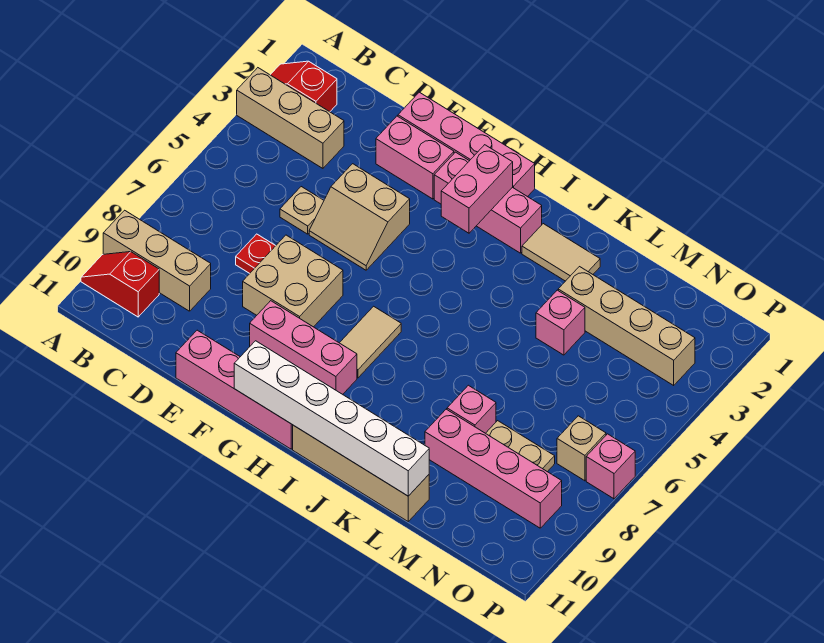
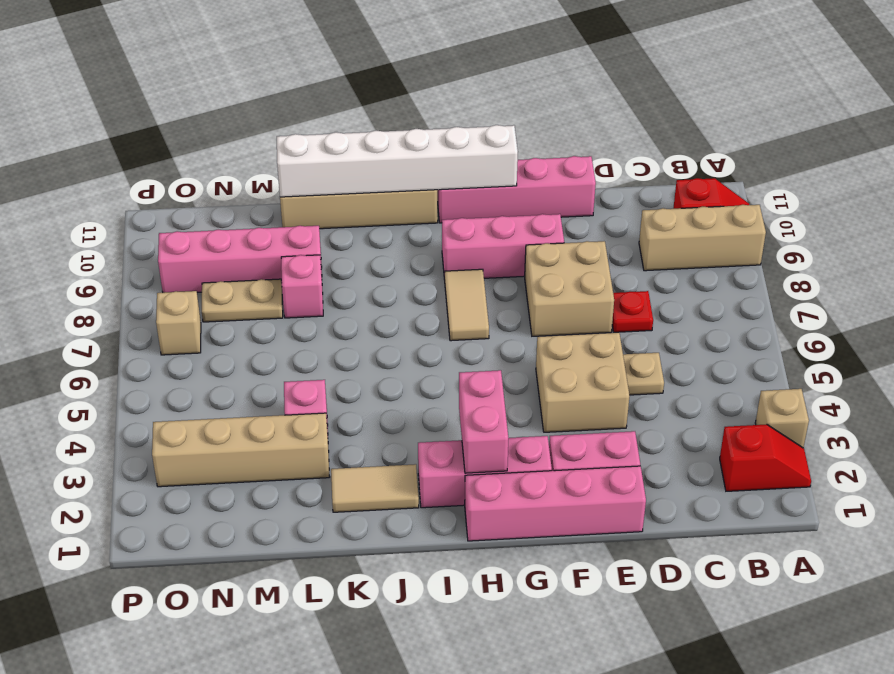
tan 1x3 brick [237,68,344,168] -> tan 1x1 brick [755,389,809,448]
tan 2x2 slope [309,164,410,270] -> tan 2x2 brick [536,333,630,432]
pink 1x1 brick [586,434,635,499] -> none

